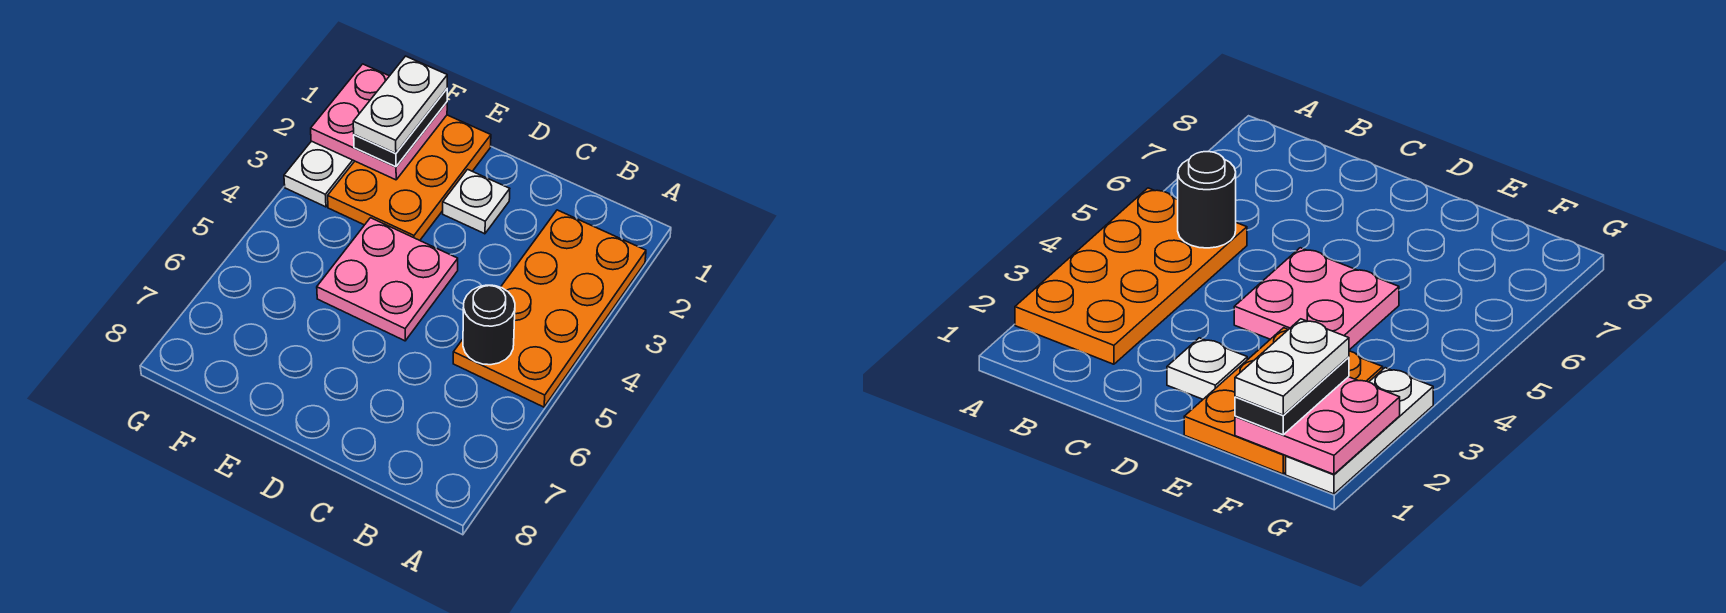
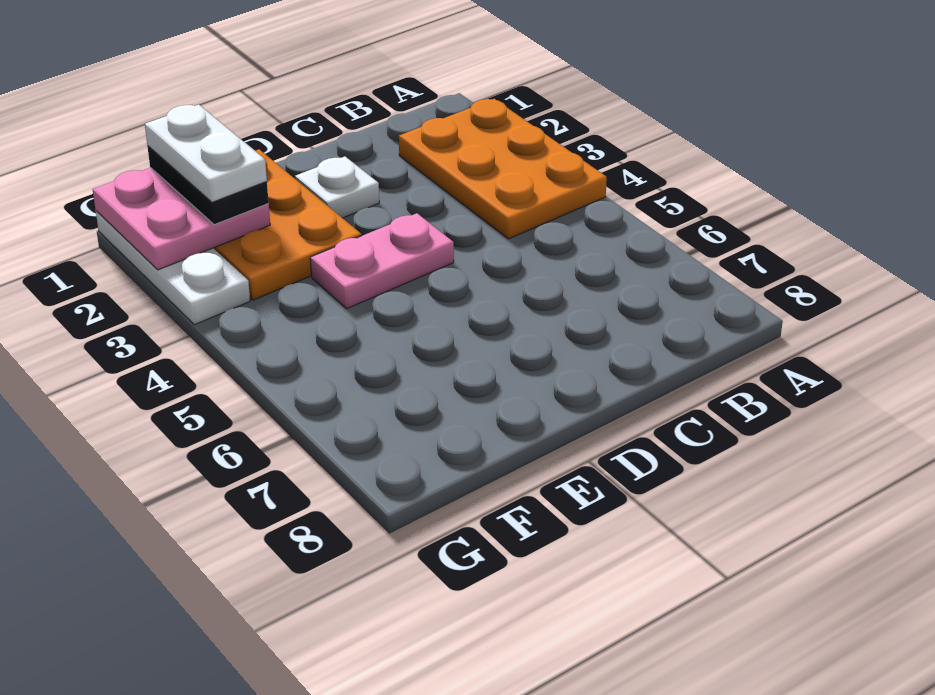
orange 2x4 plate [453,210,646,407] -> orange 2x3 plate [399,99,607,239]
black 1x1 round brick [463,285,515,365] -> none
pink 2x2 plate [317,218,458,341] -> pink 1x2 plate [310,213,454,309]

